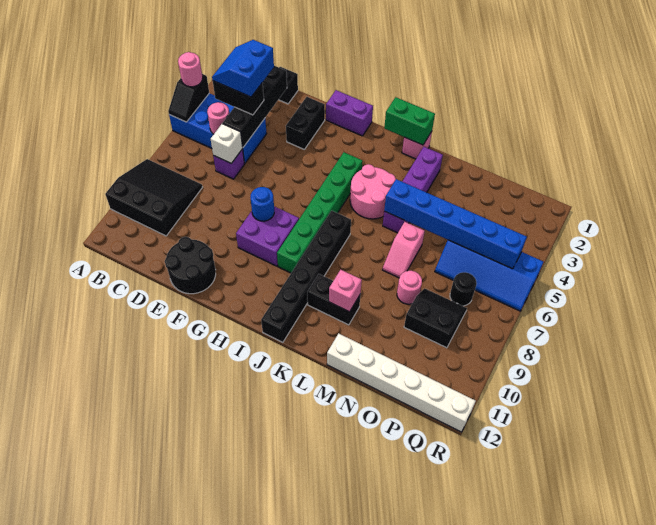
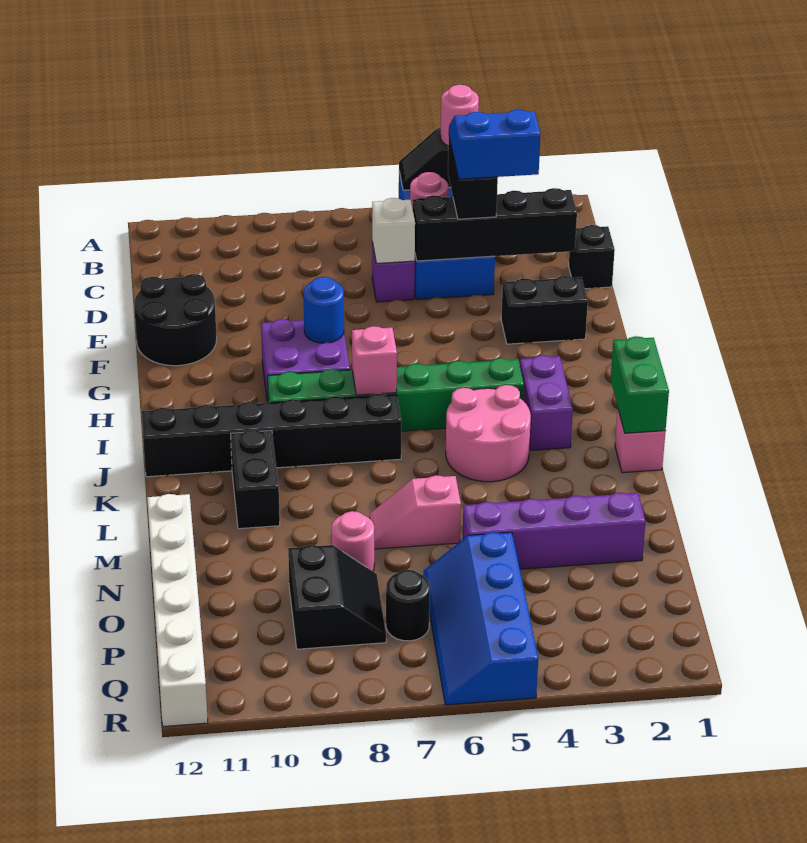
black 3x3 slope [105,159,202,236] -> none
purple 1x2 brick [326,90,373,136] -> purple 1x2 brick moved to [520,355,573,450]
purple 1x4 brick [383,147,443,233] -> purple 1x4 brick moved to [462,493,646,569]
blue 1x6 brick [384,179,527,269] -> none
pink 1x1 brick [329,270,362,312] -> pink 1x1 brick moved to [352,326,397,395]

